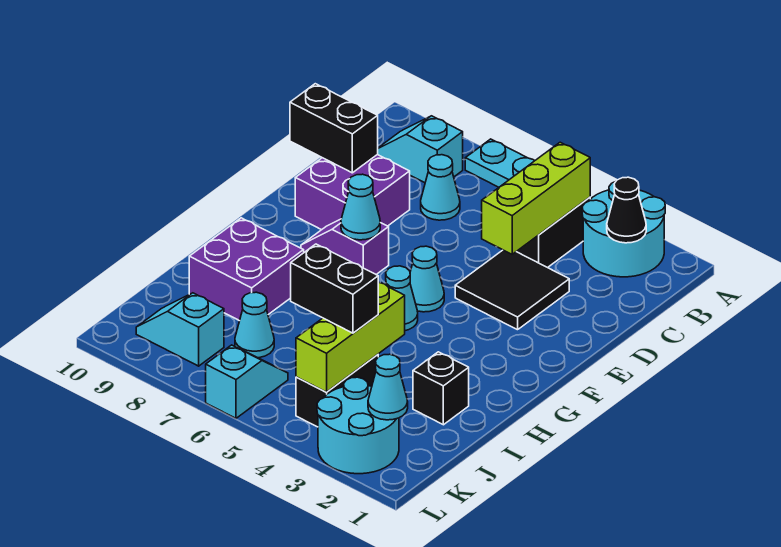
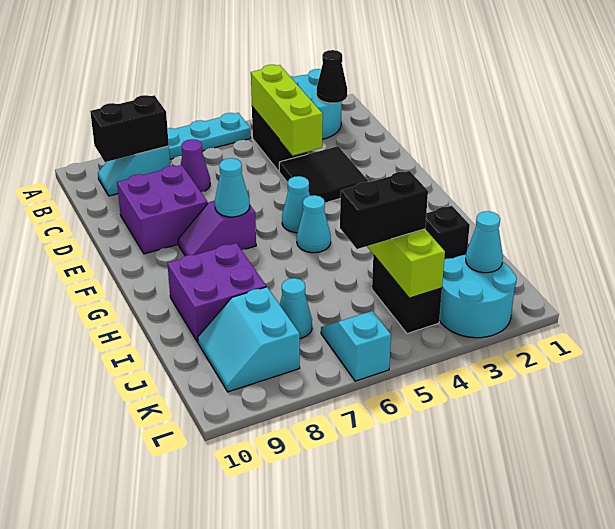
cyan 1x1 cone [421,155,460,220] -> purple 1x1 cone [181,139,210,192]
black 1x2 brick [290,84,378,173] -> black 1x2 brick moved to [90,95,169,162]
cyan 1x2 slope [136,293,224,366] -> cyan 2x2 slope [198,287,300,392]

